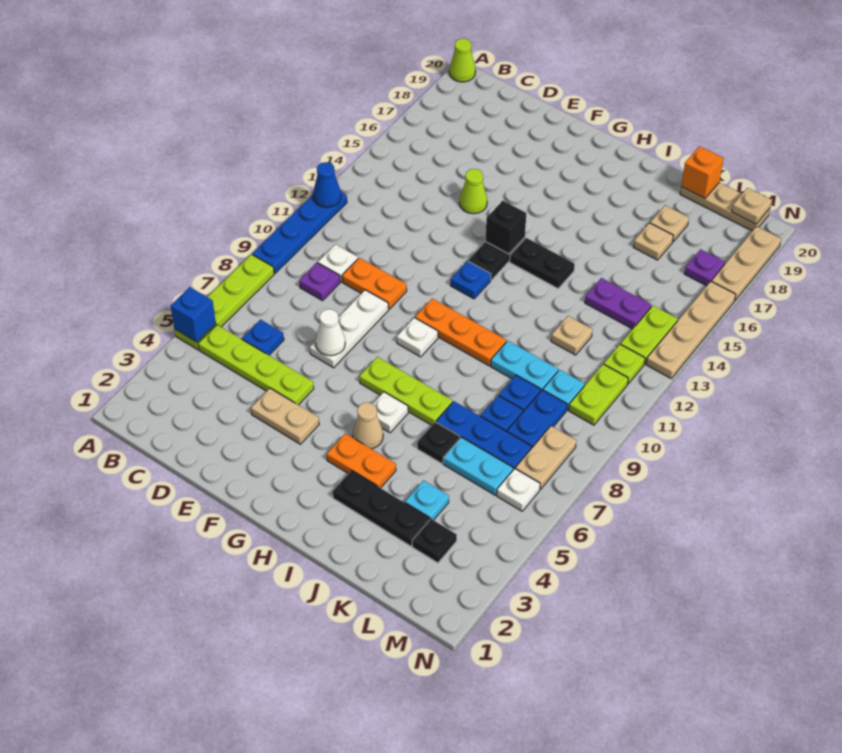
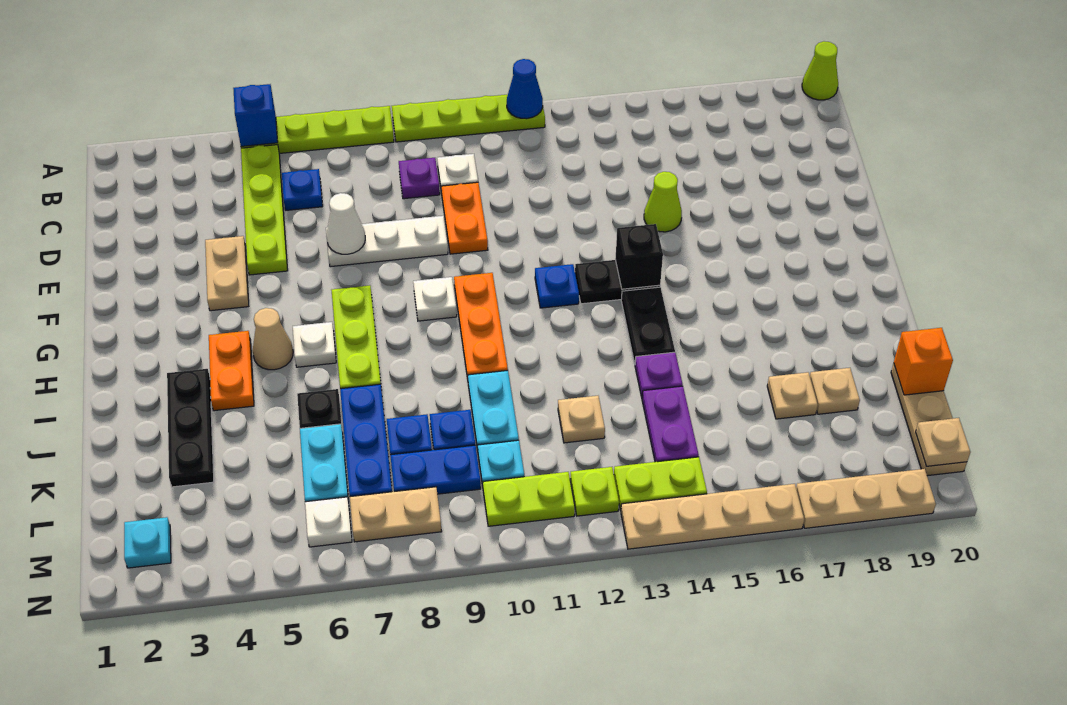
blue 1x4 plate [252,192,347,273] -> lime 1x4 plate [392,95,545,142]
cyan 1x1 plate [405,480,449,520] -> cyan 1x1 plate moved to [124,517,171,568]
black 1x1 plate [412,519,457,563] -> none
purple 1x1 plate [684,249,725,286] -> purple 1x1 plate moved to [635,352,683,397]

